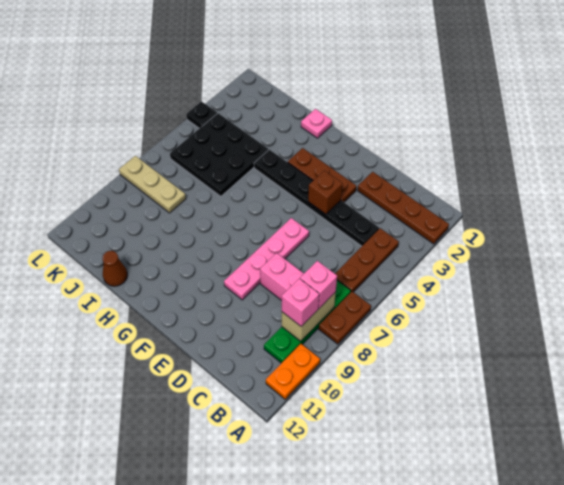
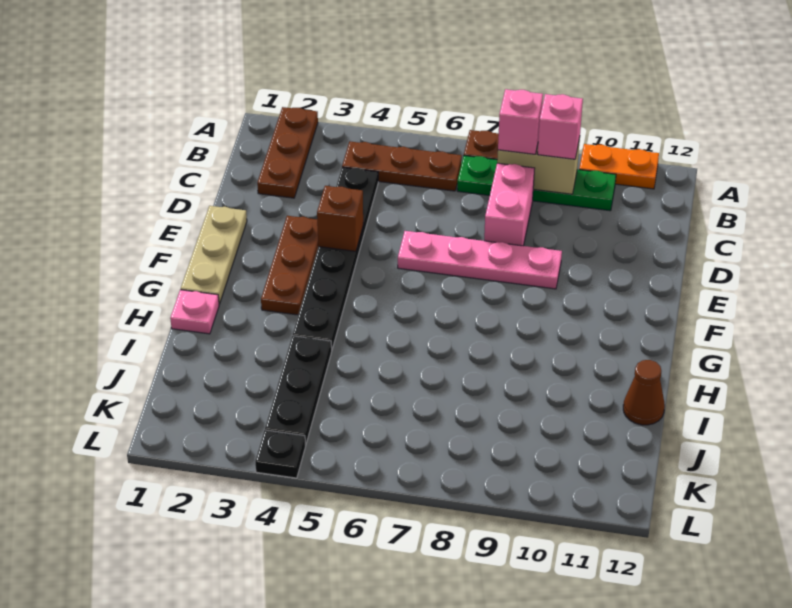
brown 1x4 plate [358,172,449,244] -> brown 1x3 plate [257,107,318,198]
black 3x3 plate [170,113,268,196] -> black 1x3 plate [265,336,332,445]
tan 1x3 plate [119,156,186,213] -> tan 1x3 plate moved to [181,206,247,304]

